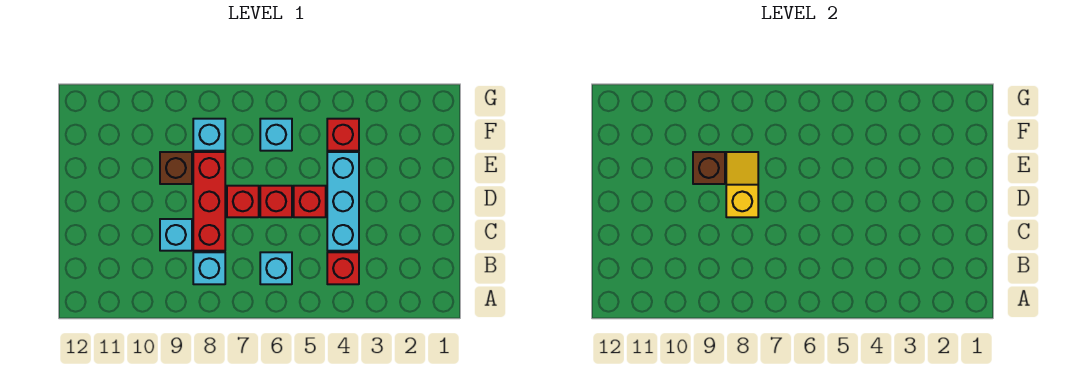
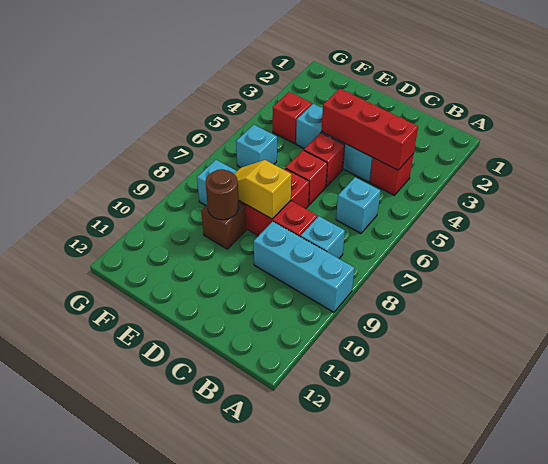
none -> red 1x3 brick [322,89,418,170]
cyan 1x1 brick [160,219,192,251] -> cyan 1x3 brick [254,221,354,312]
brown 1x1 brick [693,152,725,184] -> brown 1x1 round brick [205,169,239,220]

